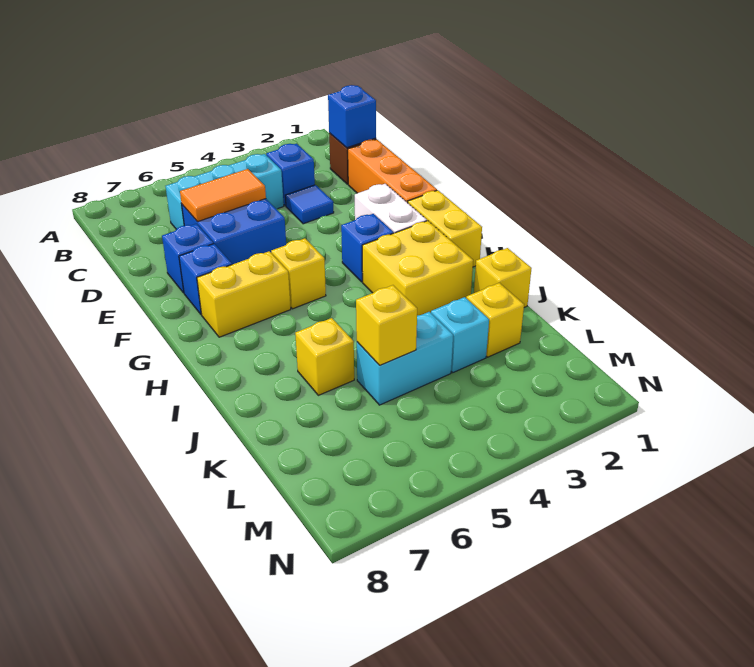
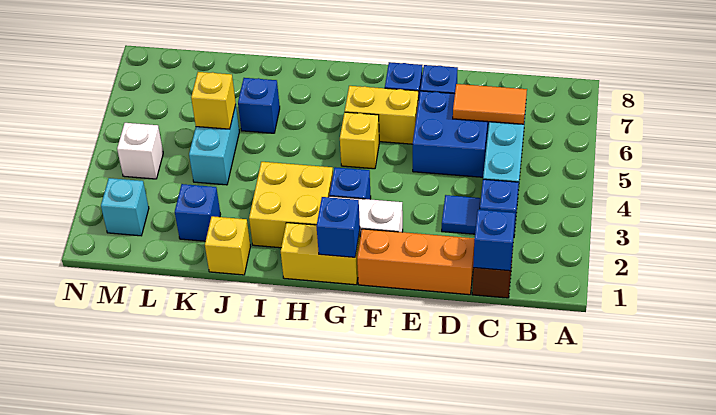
orange 1x2 tile [180,169,266,222] -> orange 1x2 tile turned to [453,84,527,124]
none -> blue 1x1 brick [316,197,360,257]
yellow 1x2 brick [197,251,291,337] -> yellow 1x2 brick turned to [345,86,419,144]
yellow 1x1 brick [295,318,354,395] -> blue 1x1 brick [238,78,280,133]
yellow 1x1 brick [466,283,524,357] -> blue 1x1 brick [175,184,221,241]
cyan 1x1 brick [431,297,489,372] -> cyan 1x1 brick moved to [101,178,149,236]
none -> white 1x1 brick [117,123,163,179]

